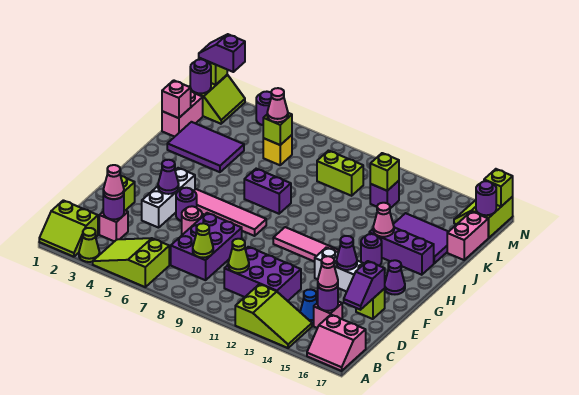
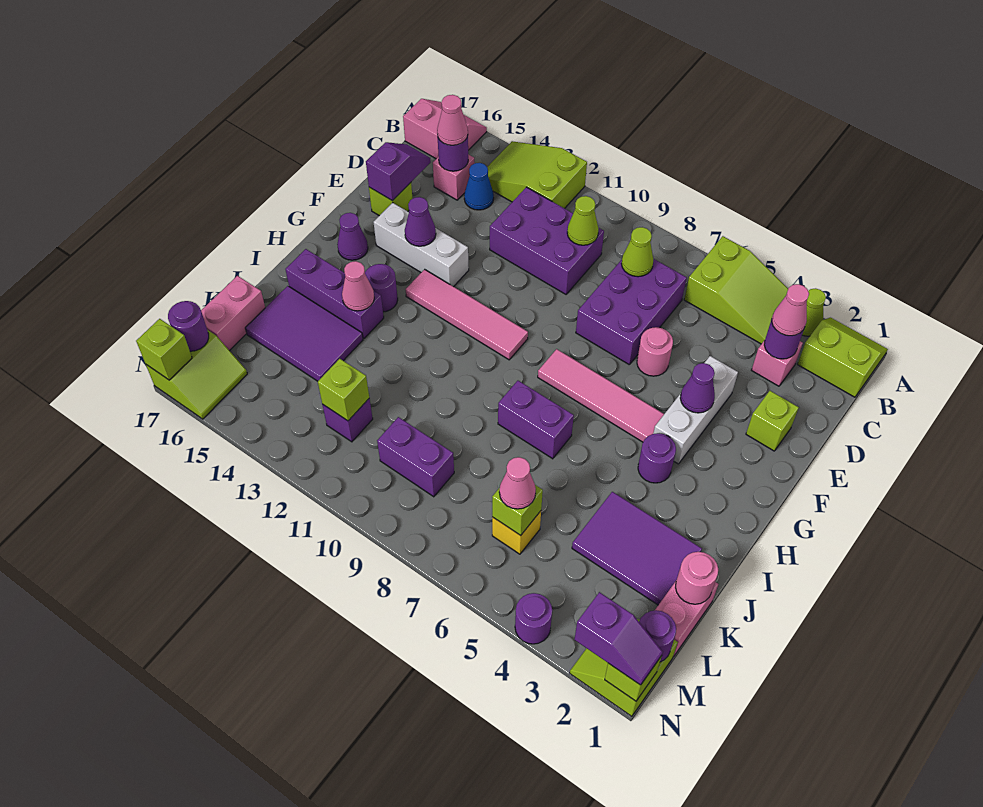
purple 1x1 round brick [176,188,197,221] -> purple 1x1 round brick moved to [638,433,676,483]
pink 1x1 brick [162,80,191,118] -> pink 1x1 round brick [676,552,718,604]
lime 1x2 brick [317,151,363,196] -> purple 1x2 brick [377,417,454,497]

